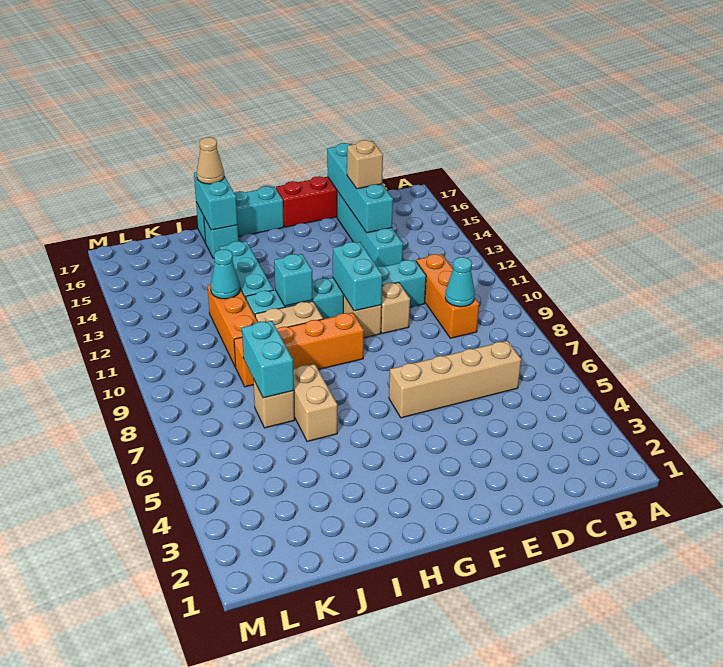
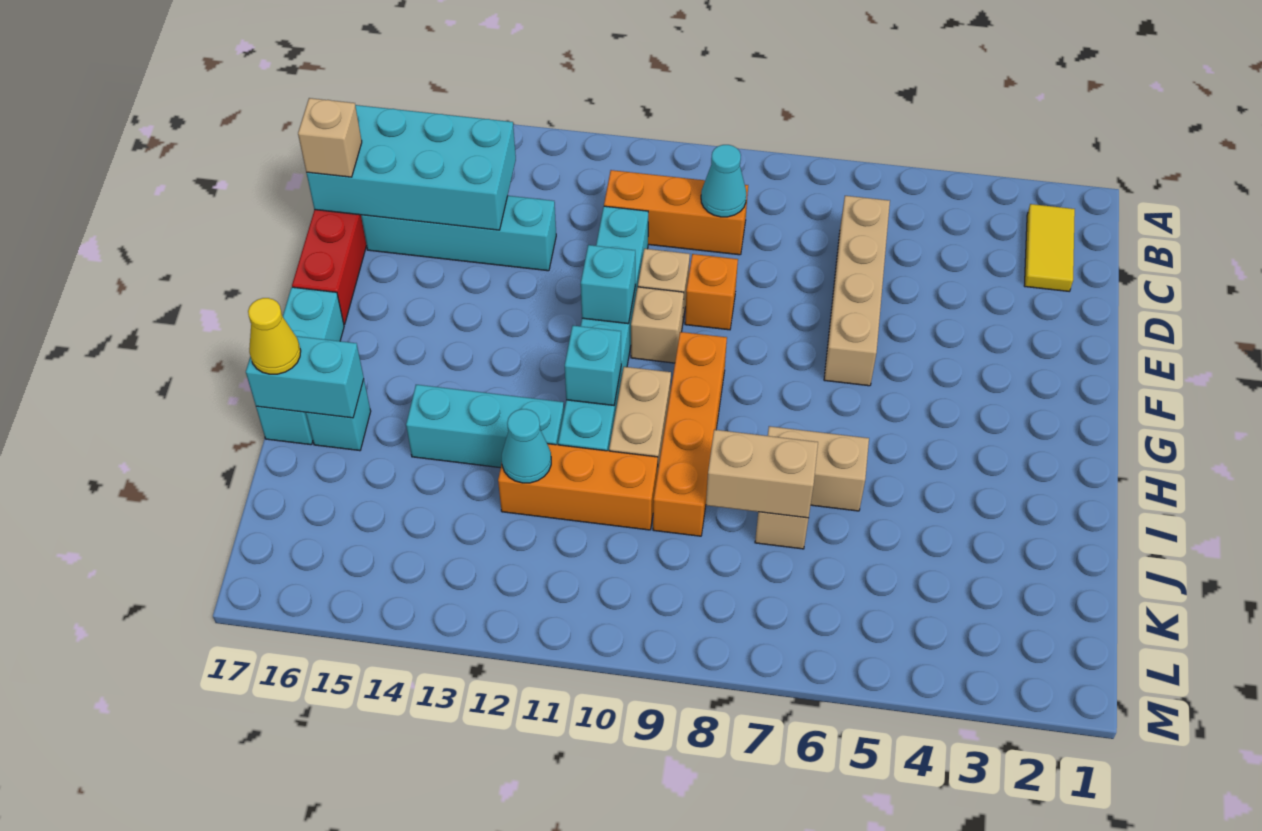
none -> yellow 1x2 tile [1024,204,1075,291]
cyan 1x4 brick [327,143,393,233] -> cyan 2x4 brick [307,105,516,230]
tan 1x1 brick [347,140,383,189] -> tan 1x1 brick moved to [298,98,362,177]
none -> orange 1x1 brick [685,254,738,330]
cyan 1x2 brick [333,242,382,311] -> cyan 1x1 brick [581,245,635,324]
tan 1x1 cone [197,137,224,184] -> yellow 1x1 cone [248,298,301,374]
cyan 1x2 brick [242,321,294,398] -> tan 1x2 brick [706,430,818,518]

